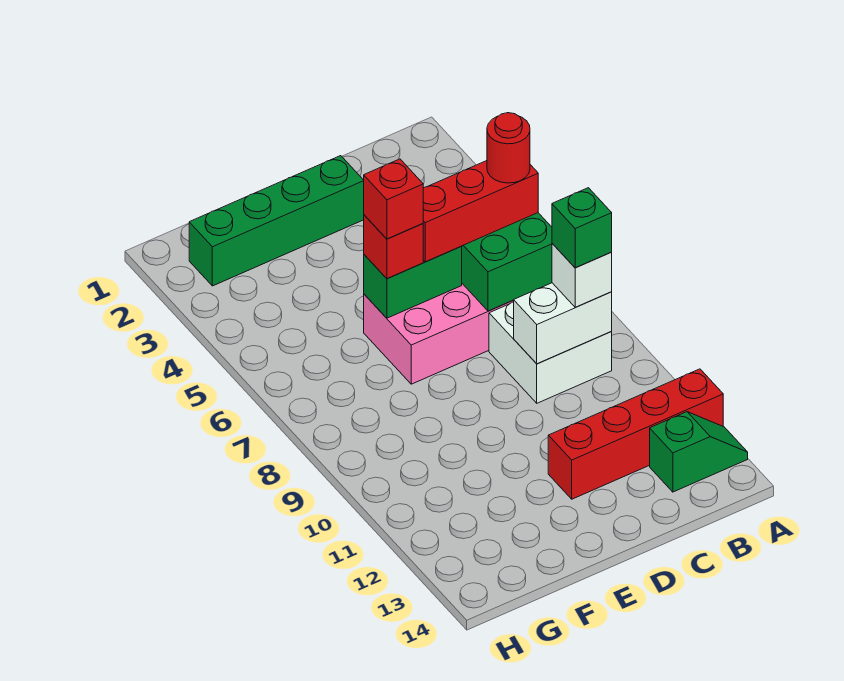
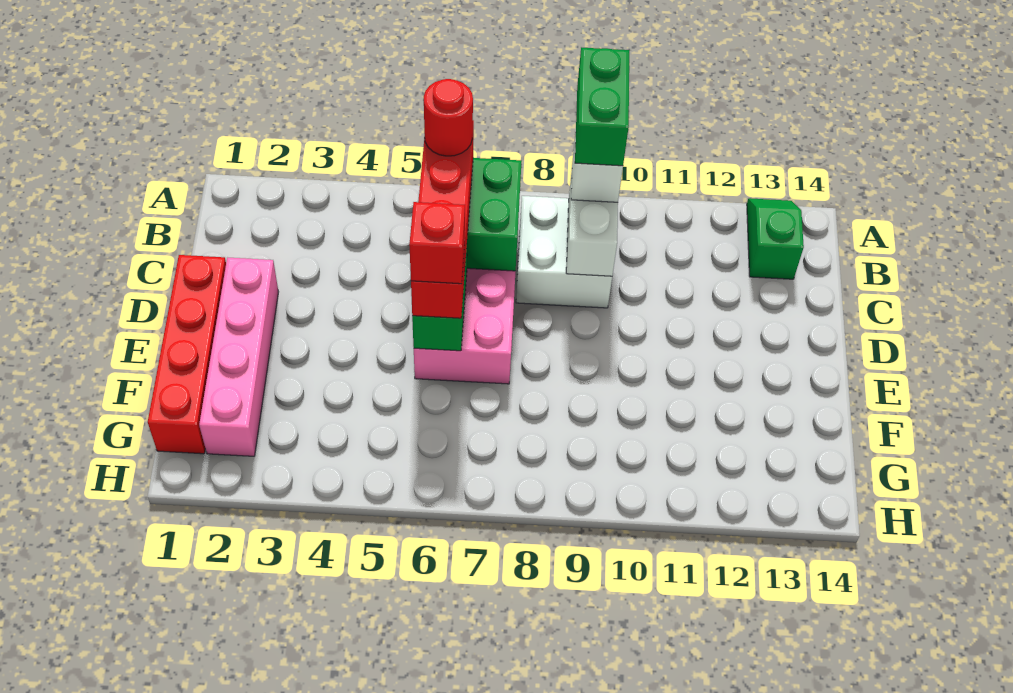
red 1x4 brick [548,369,723,499] -> red 1x4 brick moved to [148,255,226,454]
green 1x1 brick [552,188,612,268] -> green 1x2 brick [575,47,629,166]
green 1x4 brick [189,156,364,286] -> pink 1x4 brick [199,258,278,456]

